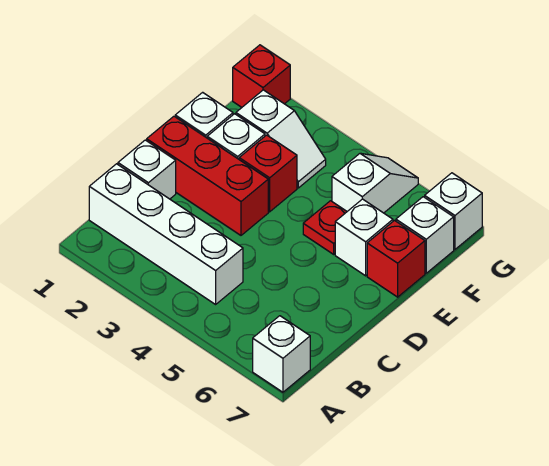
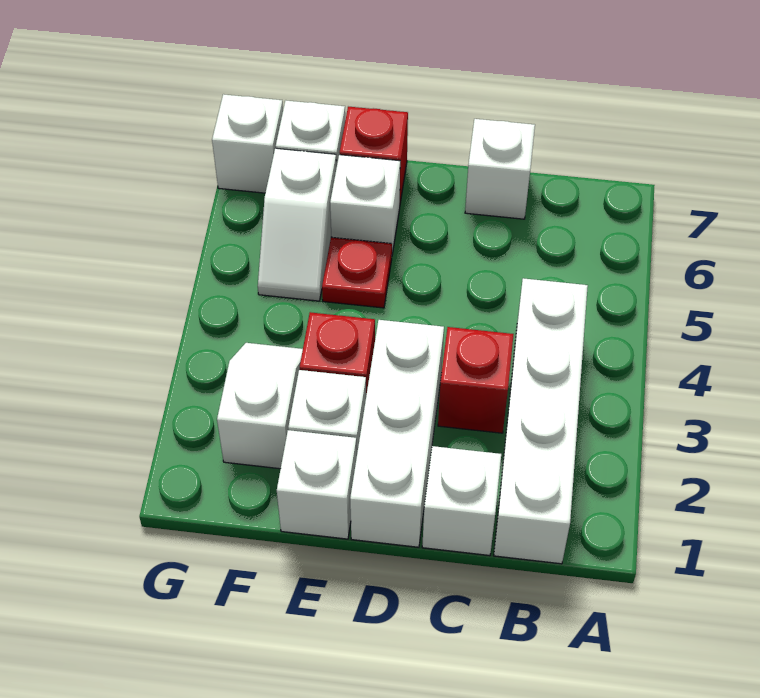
white 1x1 brick [253,316,310,392] -> white 1x1 brick moved to [465,119,535,219]
red 1x3 brick [147,116,268,235] -> white 1x3 brick [350,320,444,547]
white 1x2 slope [332,153,418,213] -> white 1x2 slope turned to [258,148,336,301]
red 1x1 brick [233,45,290,107] -> red 1x1 brick moved to [438,327,514,433]

